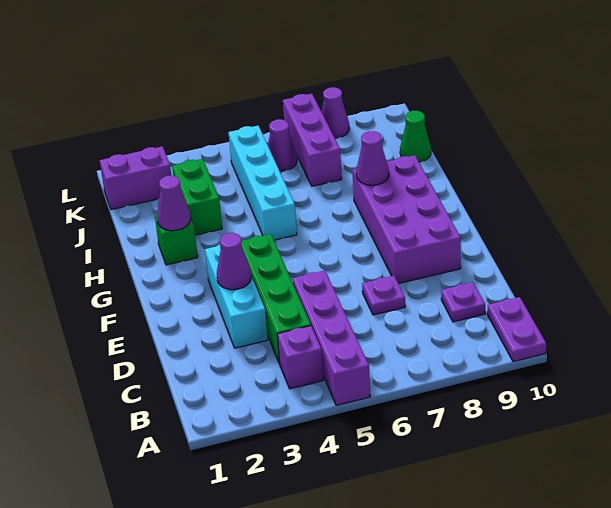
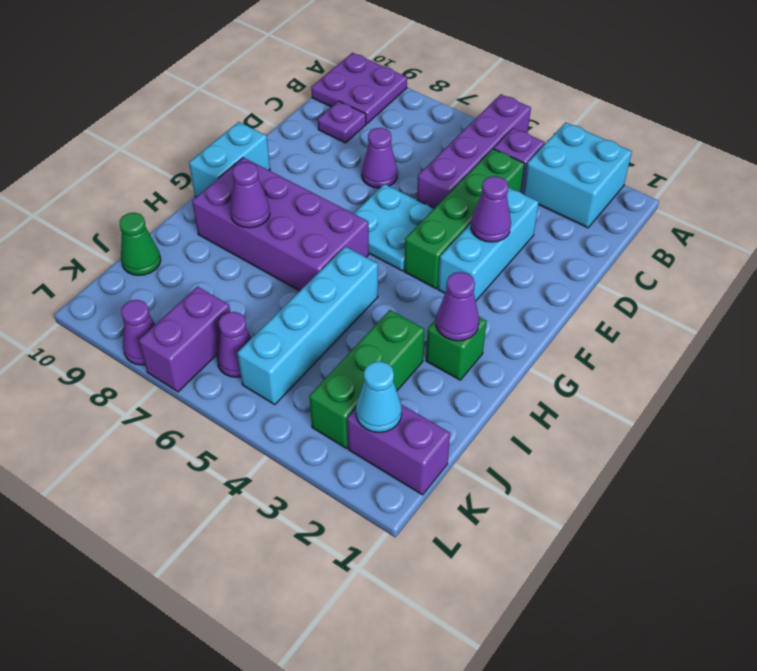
none -> cyan 2x2 brick [523,122,632,228]
purple 1x2 plate [487,297,546,362] -> purple 2x2 plate [311,53,407,124]
purple 1x1 plate [362,276,405,315] -> purple 1x1 cone [362,128,398,188]
none -> cyan 2x2 plate [354,184,434,271]
purple 2x4 brick [352,155,461,284] -> purple 2x4 brick turned to [192,157,369,291]
none -> cyan 1x2 brick [189,122,270,197]
green 1x2 brick [172,159,222,235] -> green 1x3 brick [309,310,425,448]
purple 1x3 brick [283,94,342,186] -> purple 1x2 brick [139,287,230,392]
none -> cyan 1x1 cone [356,361,402,432]

